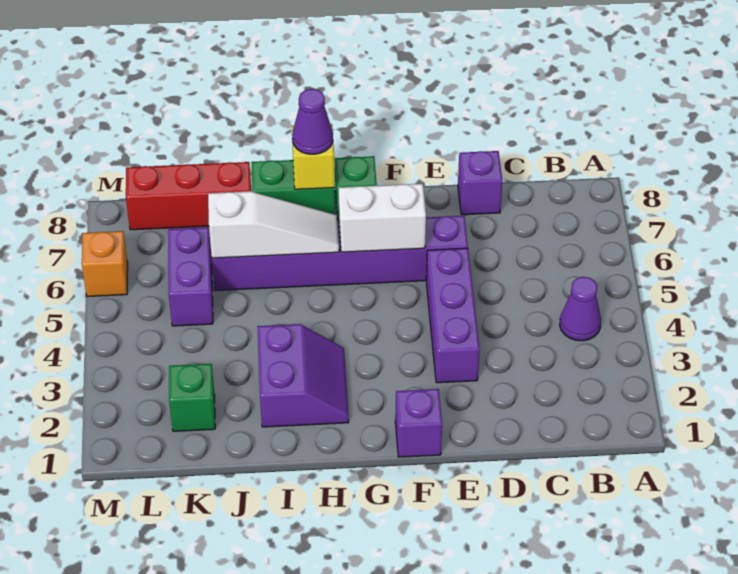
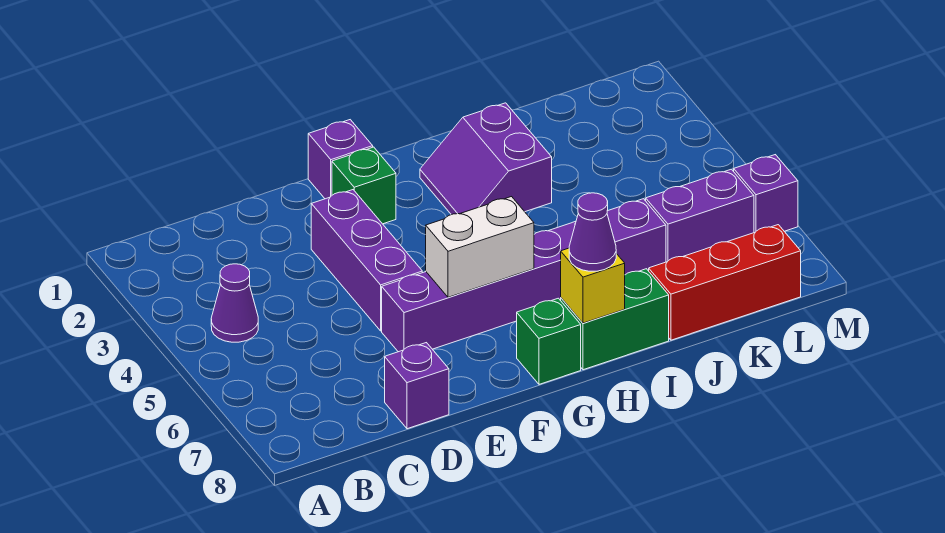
white 1x3 slope [208,191,339,258] -> none
green 1x1 brick [169,364,215,431] -> green 1x1 brick moved to [332,147,396,224]
purple 1x2 brick [168,227,213,326] -> purple 1x2 brick turned to [646,169,754,262]
orange 1x1 brick [82,231,128,297] -> purple 1x1 brick [734,155,798,233]

